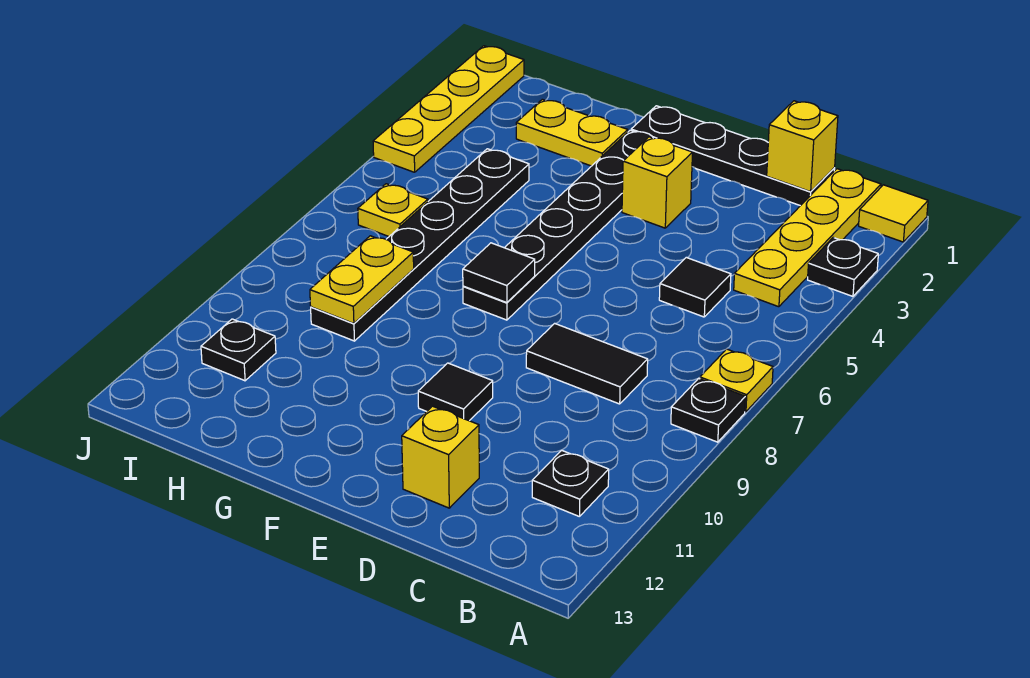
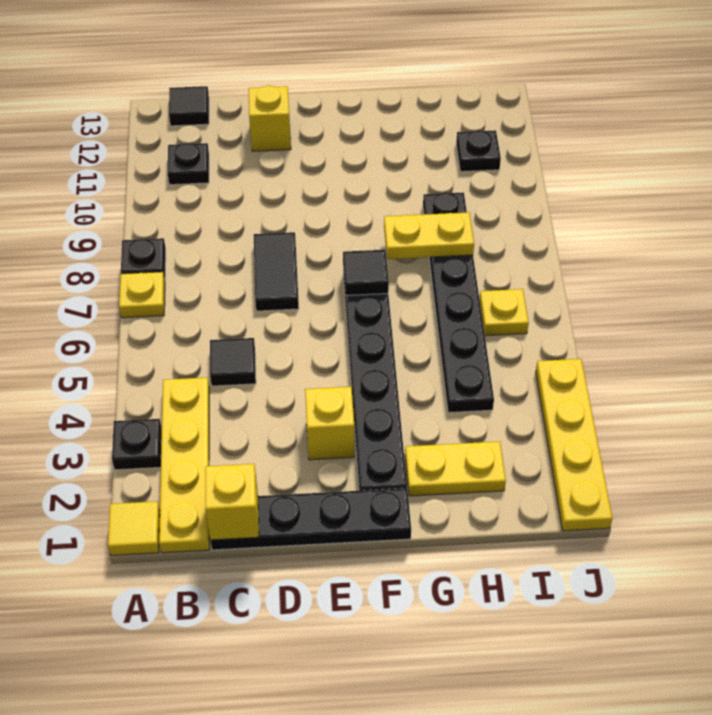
black 1x2 tile [526,323,648,404] -> black 1x2 tile turned to [254,232,299,311]
black 1x1 tile [418,363,493,421] -> black 1x1 tile moved to [169,86,209,126]
yellow 1x2 plate [310,236,414,323] -> yellow 1x2 plate turned to [384,212,474,259]

